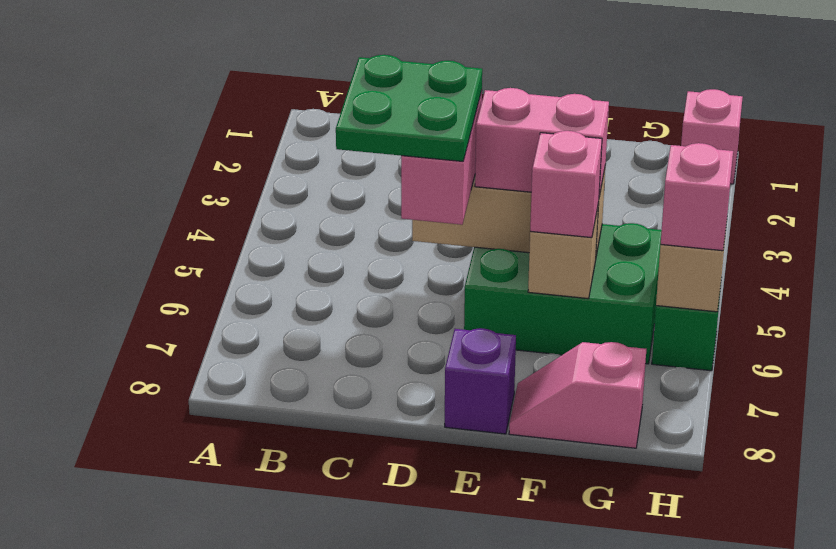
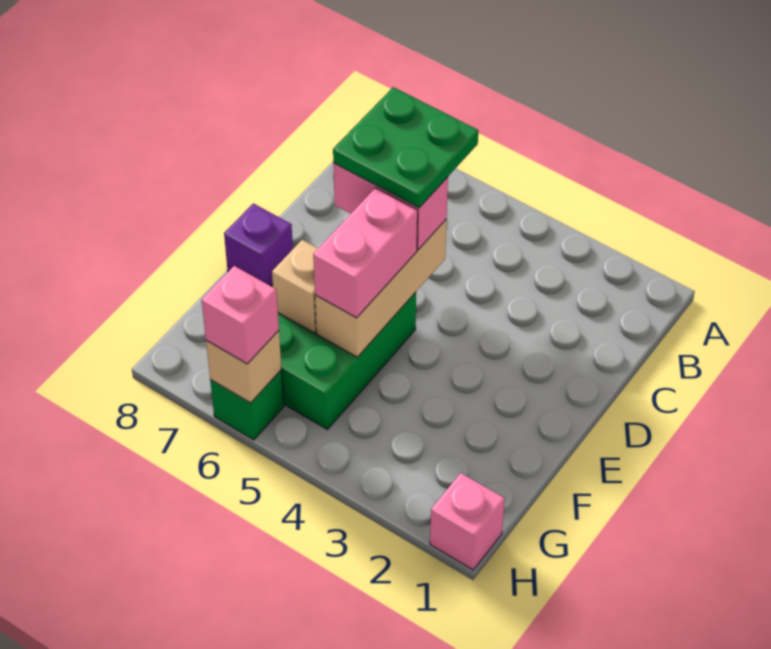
pink 1x1 brick [530,131,602,238] -> none
pink 1x2 slope [509,342,646,448] -> none

